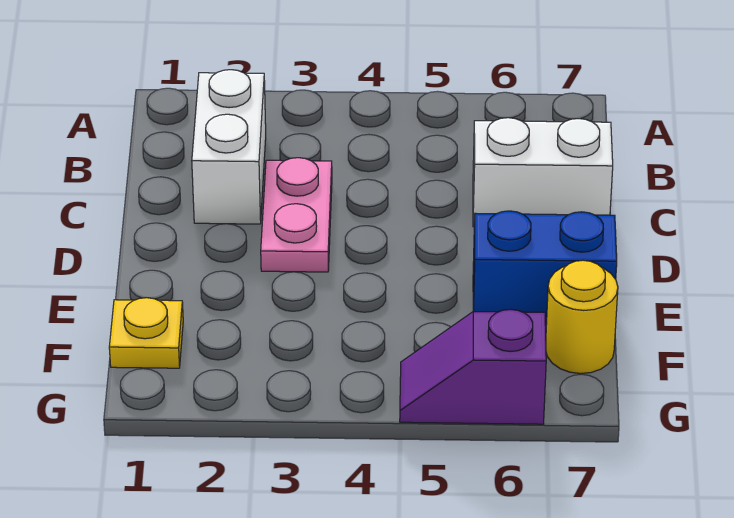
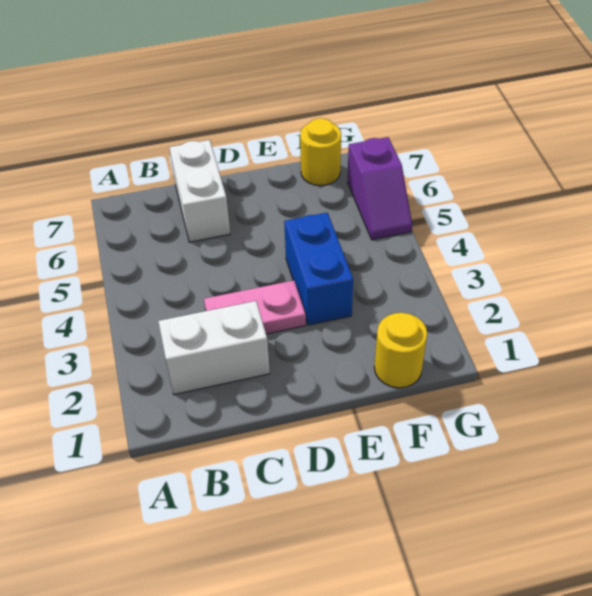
blue 1x2 brick [473,211,617,323] -> blue 1x2 brick moved to [284,213,353,325]
yellow 1x1 plate [109,298,183,368] -> yellow 1x1 round brick [374,313,427,388]

